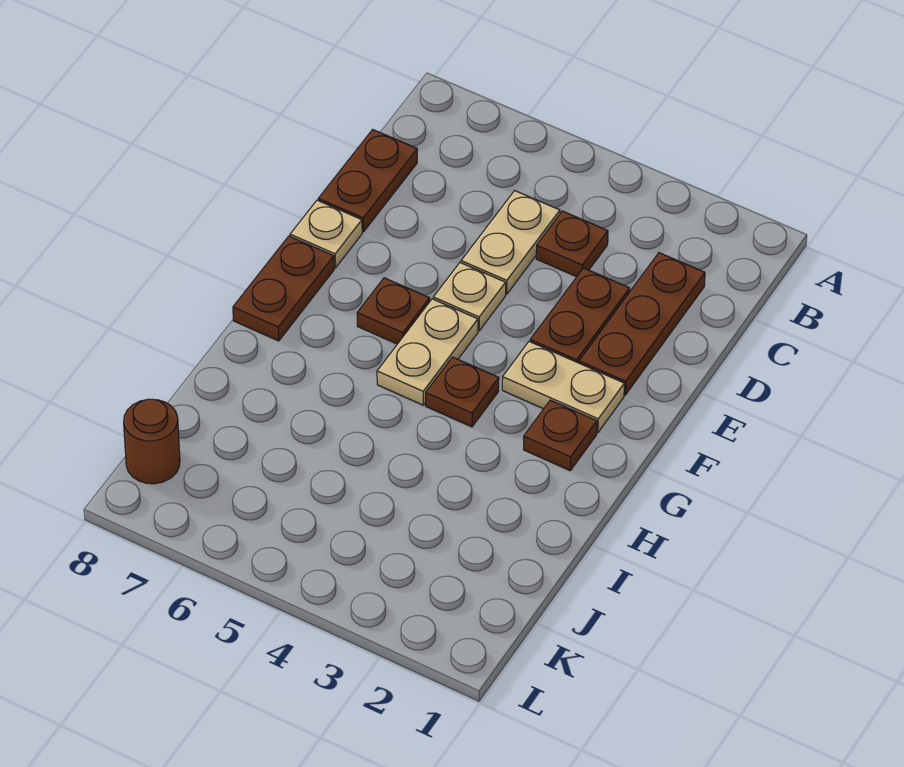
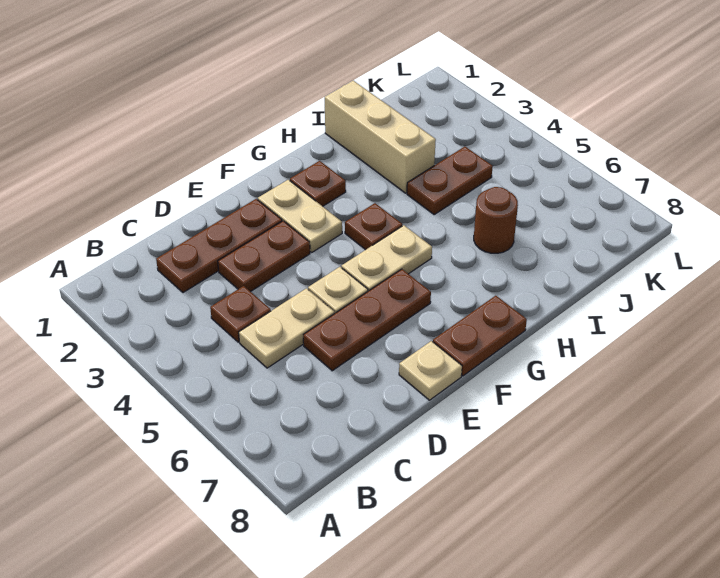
brown 1x2 plate [318,130,417,232] -> brown 1x2 plate moved to [407,147,493,214]
brown 1x1 plate [357,278,430,344] -> brown 1x3 plate [303,269,431,371]
none -> tan 1x3 brick [325,81,436,193]
brown 1x1 round brick [124,399,180,484] -> brown 1x1 round brick moved to [474,187,518,253]

